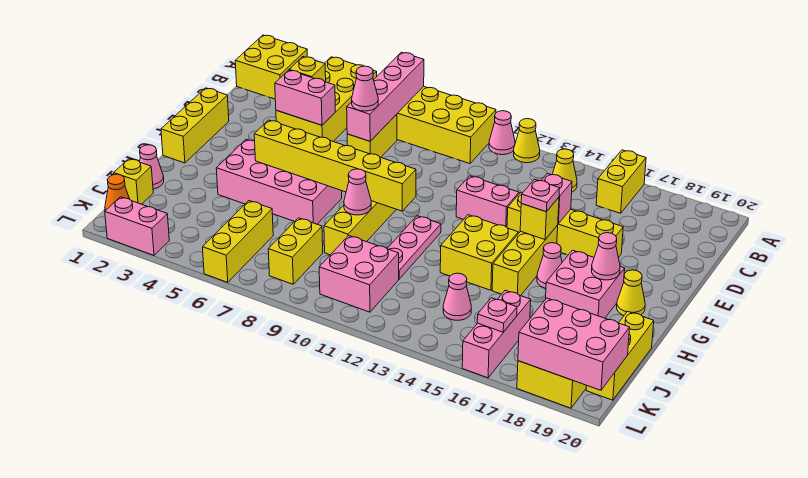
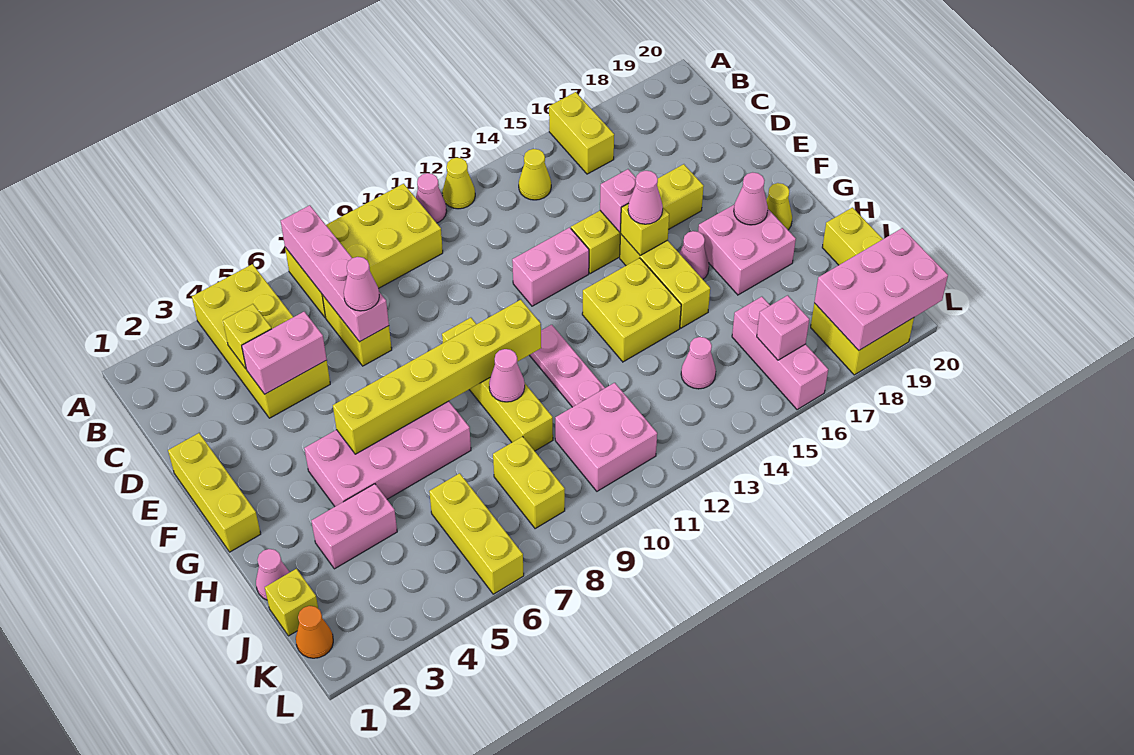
yellow 2x2 brick [235,35,307,99] -> none
pink 1x1 plate [521,180,560,212] -> pink 1x1 cone [628,171,663,224]
pink 1x1 plate [477,298,517,332] -> pink 1x1 brick [757,295,809,360]
pink 1x2 brick [105,197,169,255] -> pink 1x2 brick moved to [311,484,397,569]

